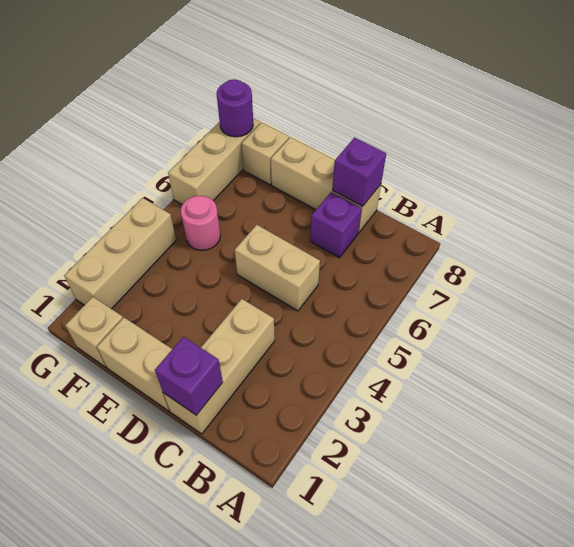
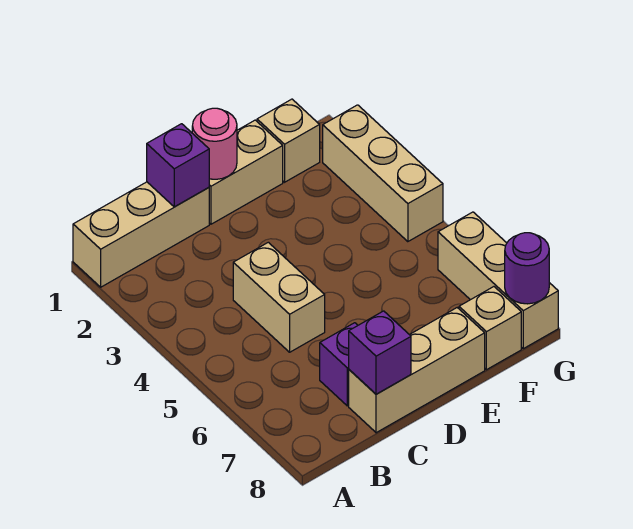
tan 1x3 brick [163,299,275,434] -> tan 1x3 brick turned to [73,182,209,287]
tan 1x2 brick [235,225,320,311] -> tan 1x2 brick turned to [233,242,325,352]
pink 1x1 round brick [181,196,221,250] -> pink 1x1 round brick moved to [192,108,237,179]

